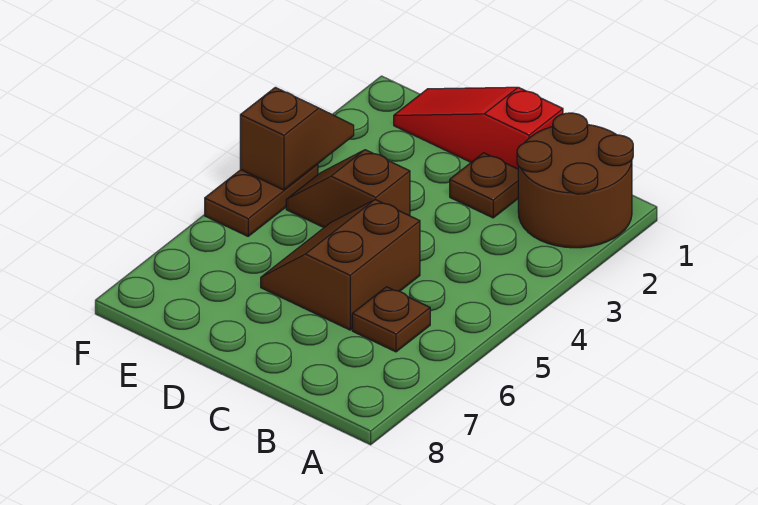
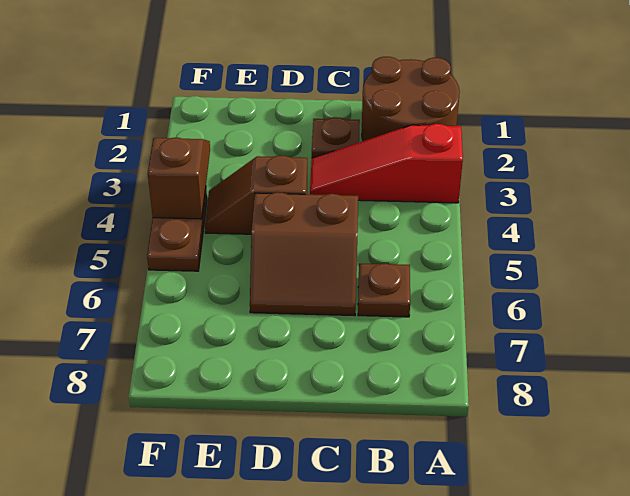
red 1x3 slope [394,87,563,169] -> red 1x3 slope moved to [310,124,463,203]
brown 2x2 slope [261,199,420,330] -> brown 2x2 slope turned to [250,192,358,316]

